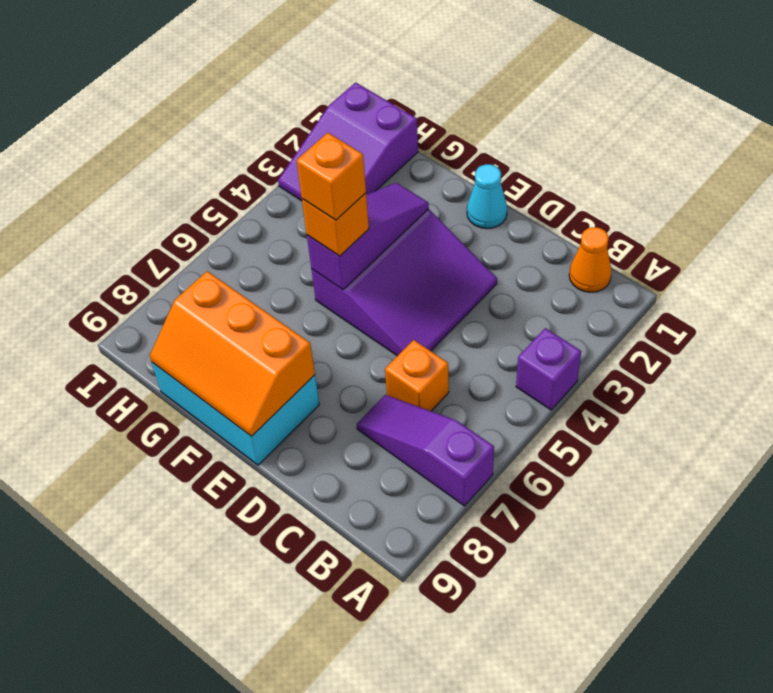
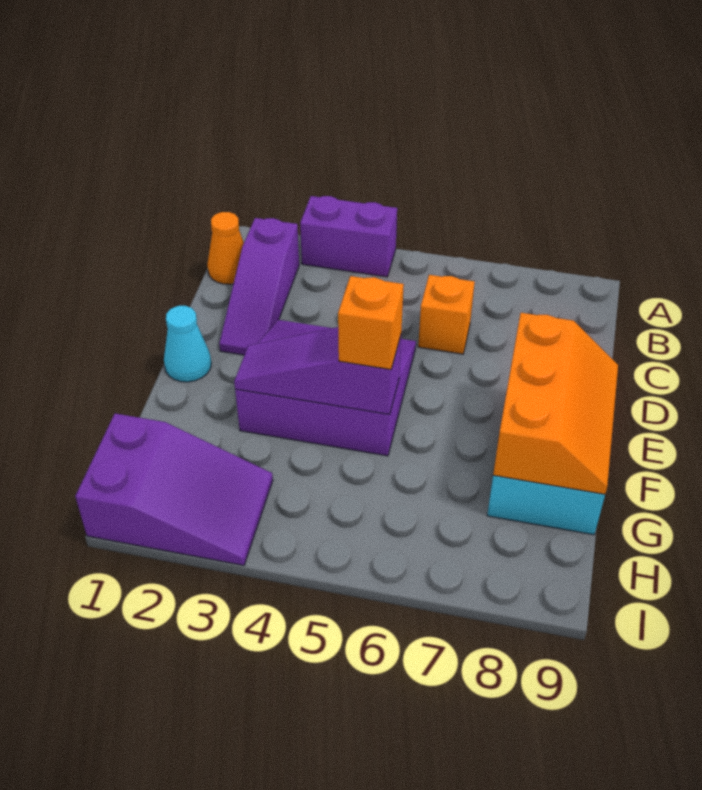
purple 1x1 brick [516,328,581,410] -> purple 1x2 brick [300,196,397,277]
purple 1x3 slope [357,395,494,506] -> purple 1x3 slope moved to [219,218,299,355]
orange 1x1 brick [297,133,366,220] -> none

